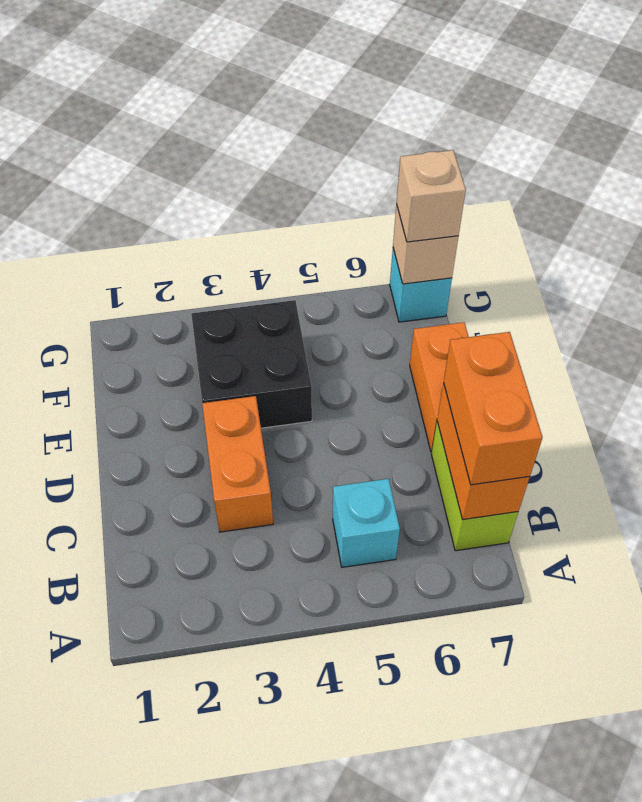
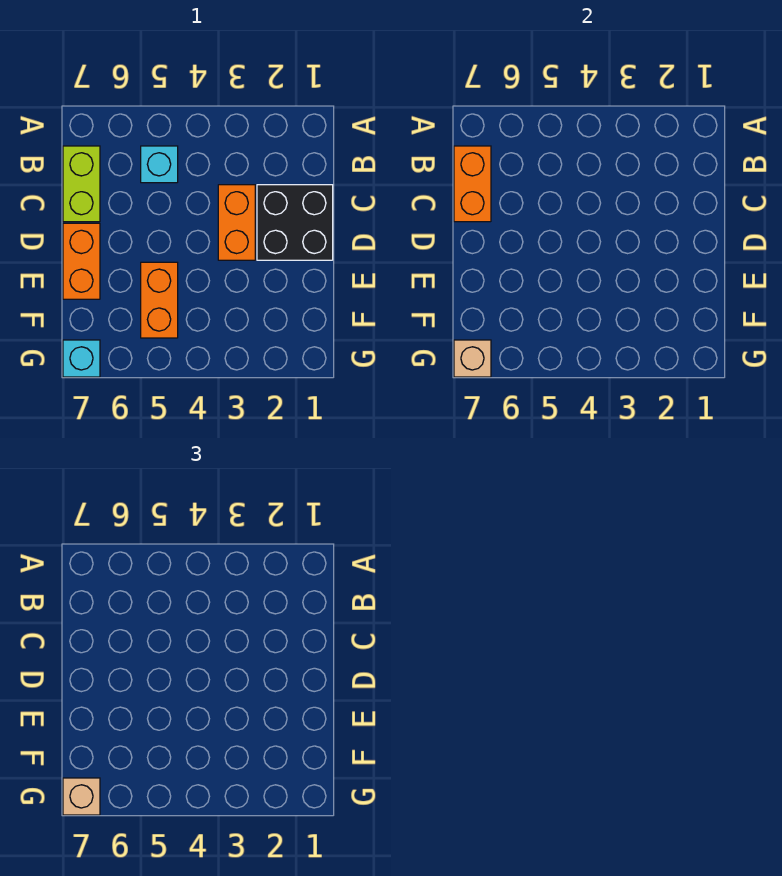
orange 1x2 brick [444,332,543,485] -> orange 1x2 brick moved to [141,262,178,338]
black 2x2 brick [191,300,312,428] -> black 2x2 brick moved to [257,185,333,260]

